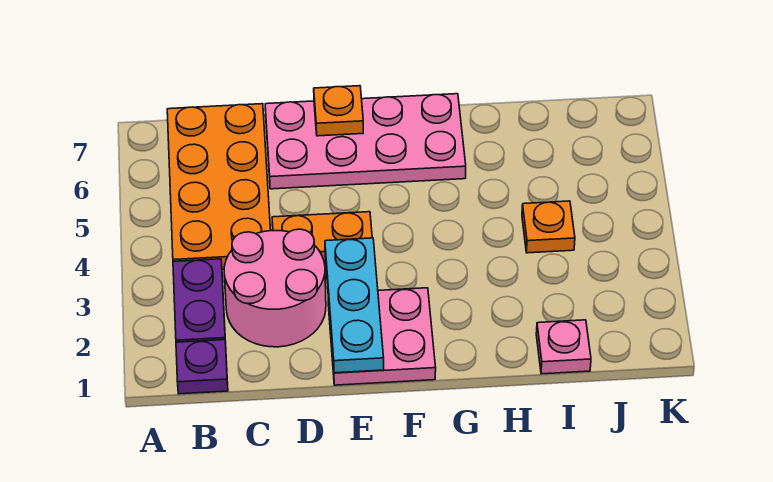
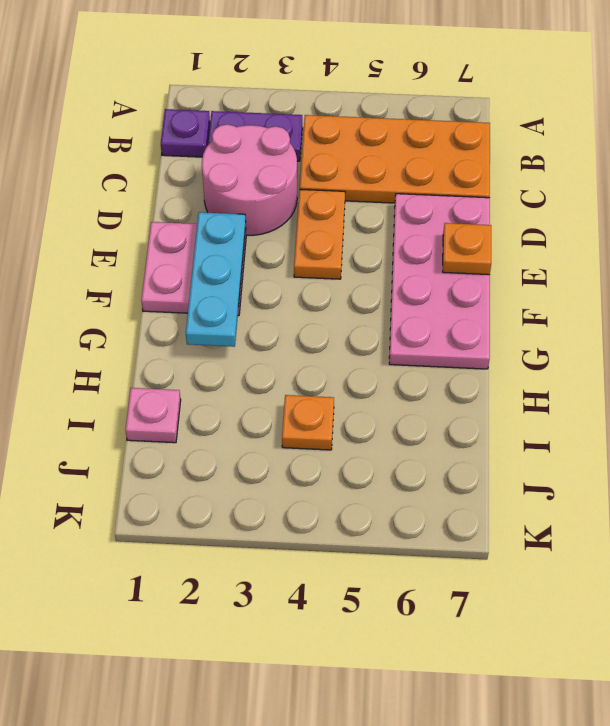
cyan 1x3 plate [325,238,384,373] -> cyan 1x3 plate turned to [186,212,246,347]

